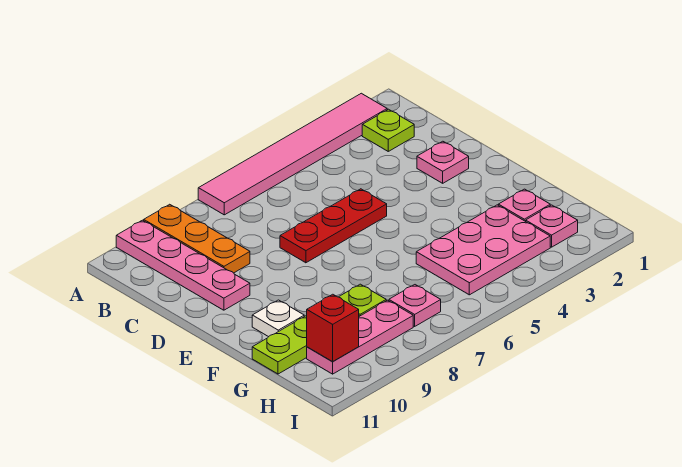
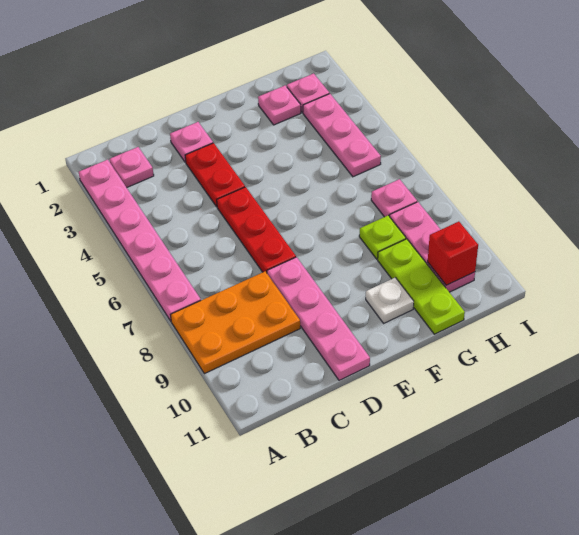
pink 1x6 tile [198,93,387,215] -> pink 1x6 plate [79,160,201,321]
orange 1x3 plate [144,204,250,273] -> orange 2x3 plate [171,271,300,374]
pink 1x4 plate [116,220,250,310] -> pink 1x4 plate turned to [267,257,370,380]
lime 1x1 plate [362,109,414,151] -> pink 1x1 plate [109,147,154,188]
none -> red 1x2 plate [185,143,245,207]
pink 2x3 plate [416,205,550,295] -> pink 1x3 plate [303,94,381,177]

